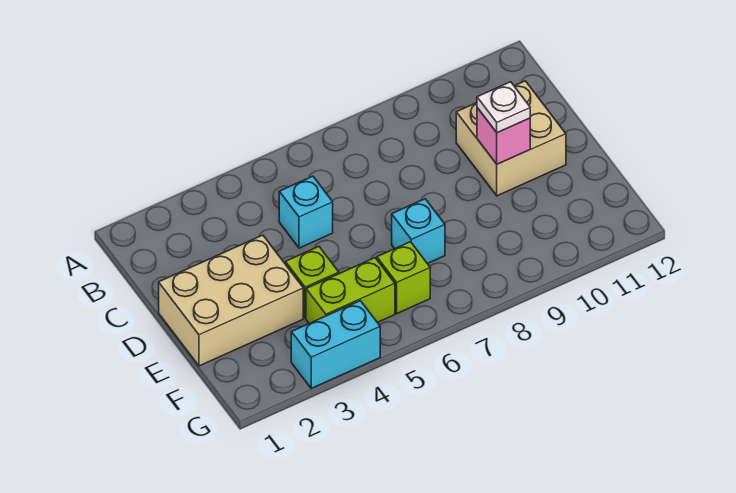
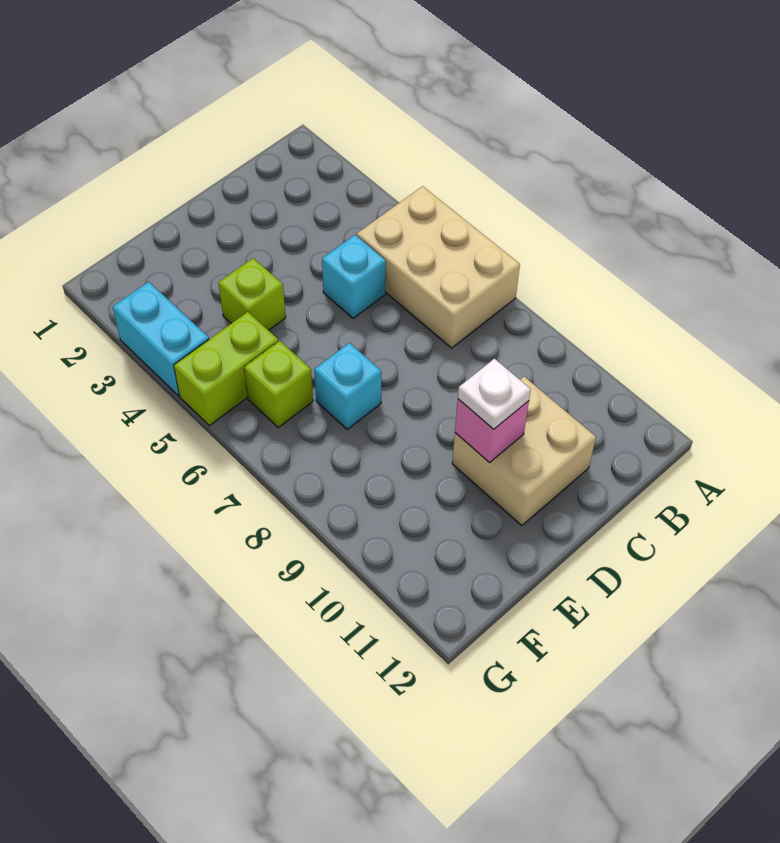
tan 2x3 brick [159,235,303,366] -> tan 2x3 brick moved to [357,186,520,348]
lime 1x2 brick [306,258,395,323] -> lime 1x2 brick turned to [174,312,278,426]

